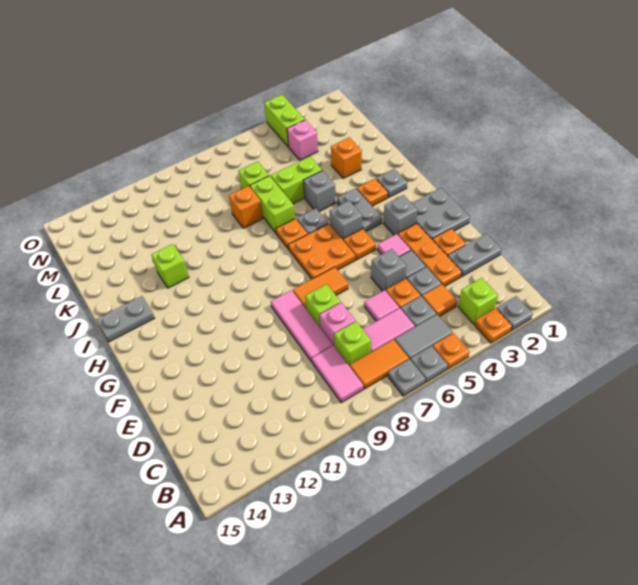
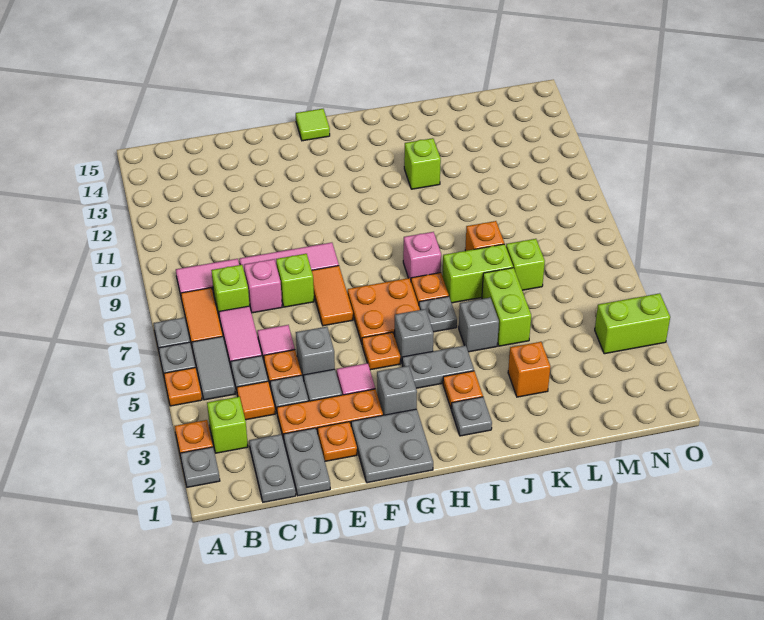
none -> lime 1x1 tile [296,109,330,141]
grey 1x2 plate [96,296,154,342] -> grey 1x2 plate moved to [249,434,296,502]
pink 1x1 brick [287,120,318,160] -> pink 1x1 brick moved to [403,232,441,281]

